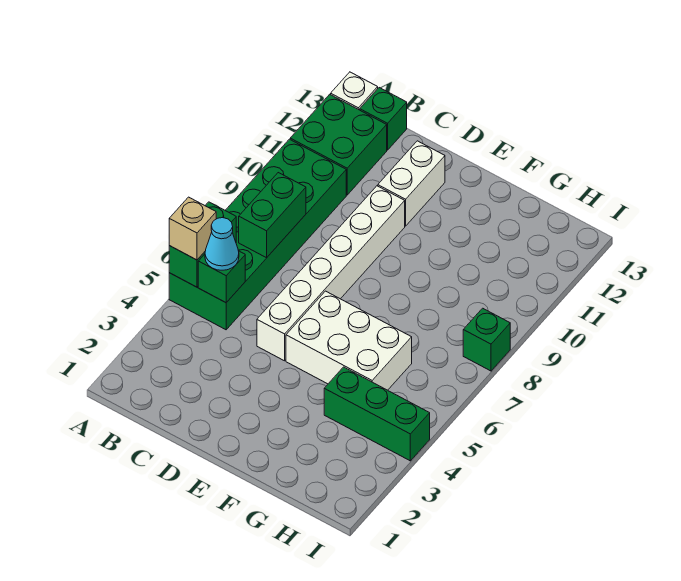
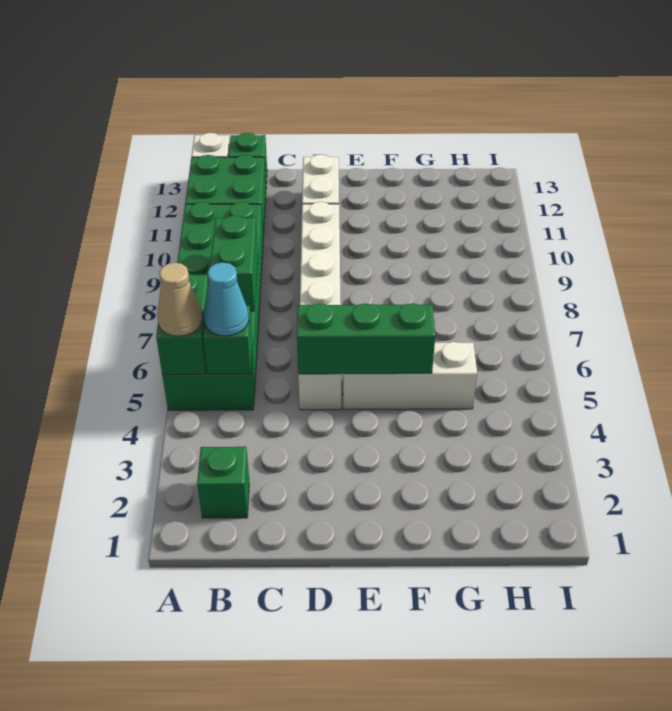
tan 1x1 brick [169,197,216,260] -> tan 1x1 cone [157,263,202,336]
white 2x3 brick [286,291,412,390] -> white 1x3 brick [343,342,477,409]
green 1x3 brick [324,367,430,461] -> green 1x3 brick moved to [297,303,435,374]
green 1x1 brick [463,308,510,371] -> green 1x1 brick moved to [197,447,249,518]

